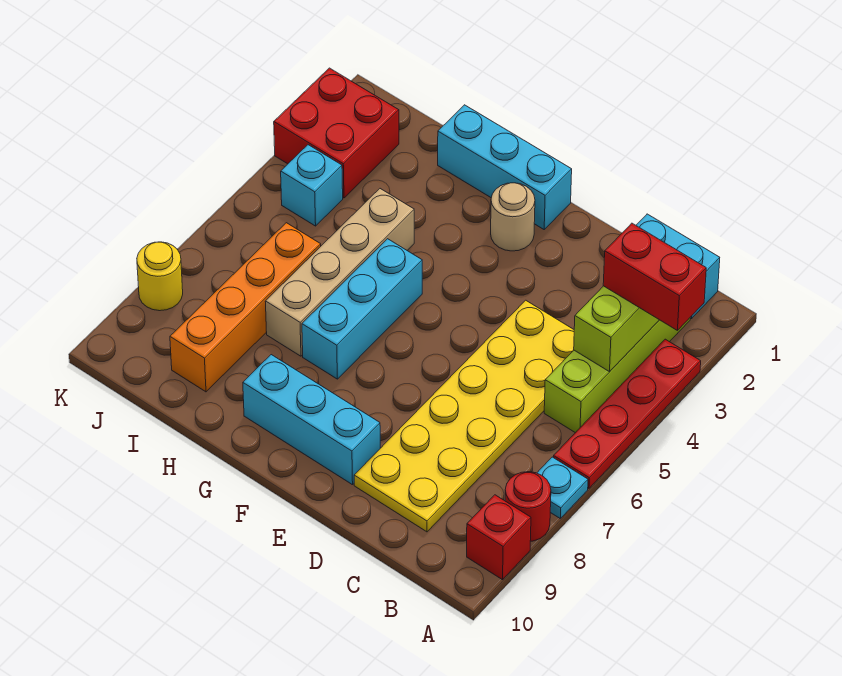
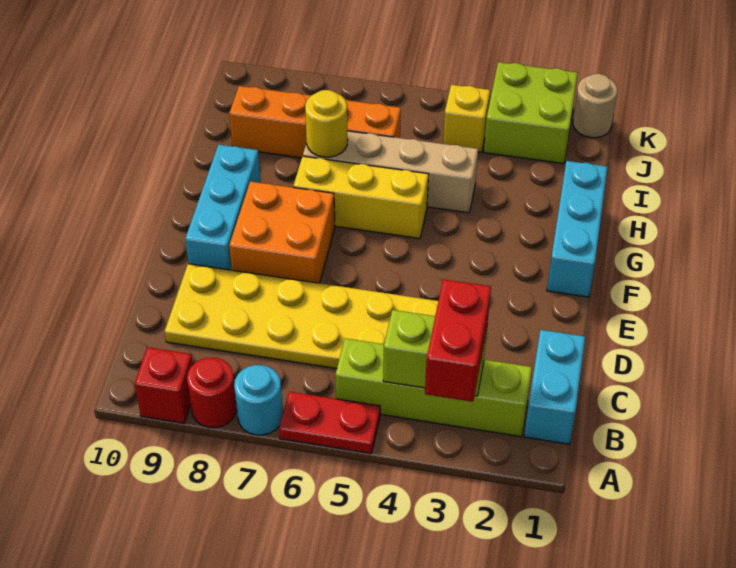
red 1x4 plate [553,339,701,488] -> red 1x2 plate [279,392,380,454]
cyan 1x1 plate [537,457,588,518] -> cyan 1x1 round brick [234,365,283,435]
none -> orange 2x2 brick [229,181,335,283]
tan 1x1 round brick [491,183,535,251] -> tan 1x1 round brick moved to [573,74,617,138]
cyan 1x3 brick [302,239,422,379] -> yellow 1x3 brick [293,156,429,239]
red 2x2 brick [274,68,399,198] -> lime 2x2 brick [484,62,578,164]
cyan 1x1 brick [281,145,343,226] -> yellow 1x1 brick [443,85,490,152]
yellow 1x1 round brick [137,242,183,311] -> yellow 1x1 round brick moved to [305,90,348,157]

